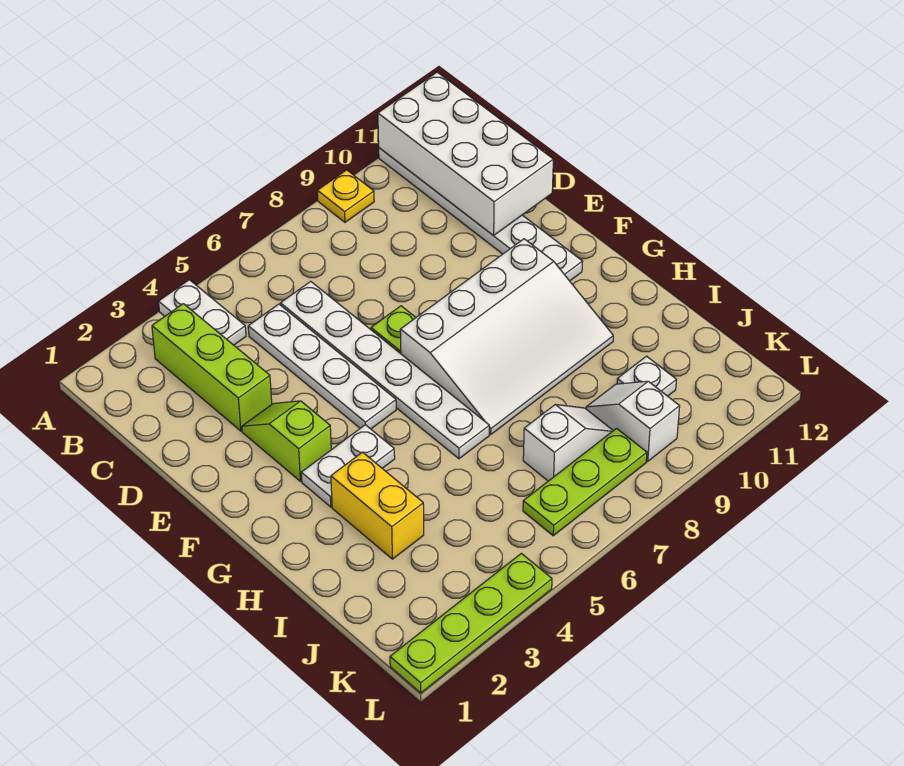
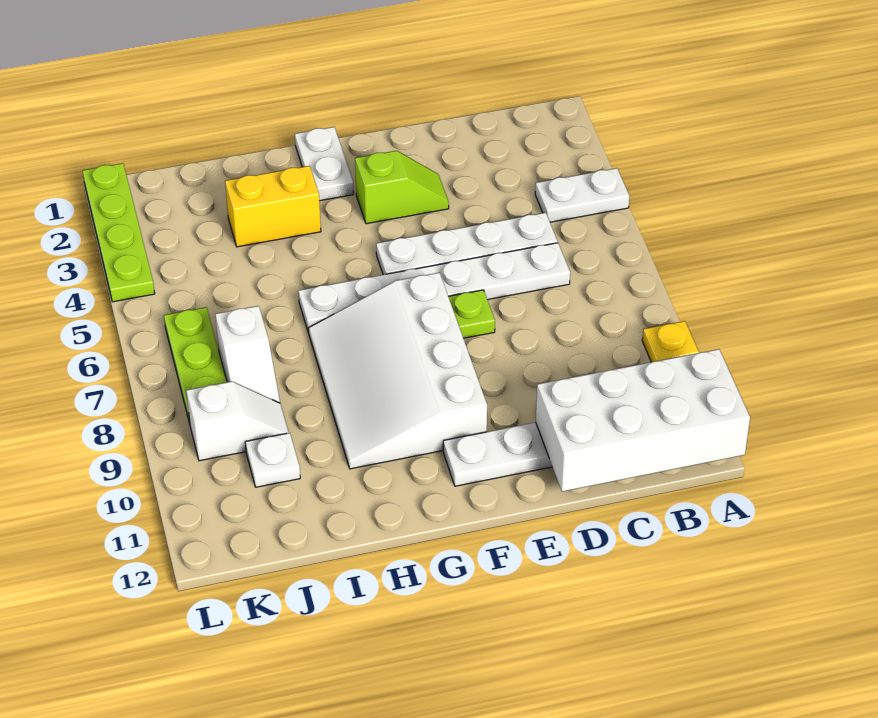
lime 1x3 brick [152,304,272,431] -> none
white 1x2 plate [301,425,395,507] -> white 1x2 plate moved to [295,127,354,201]

